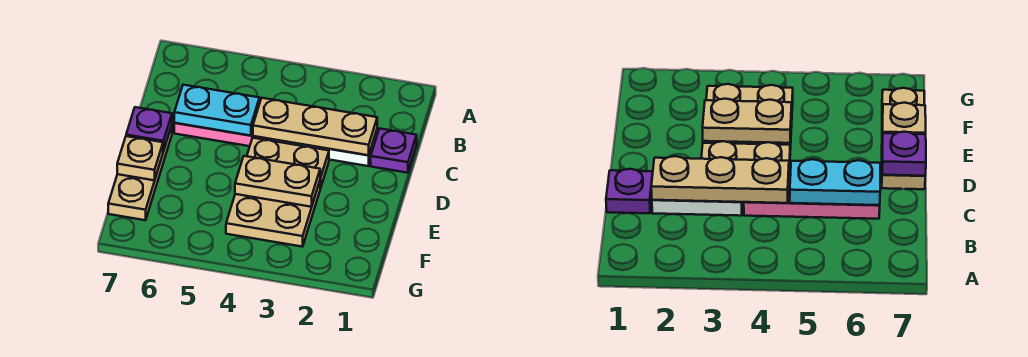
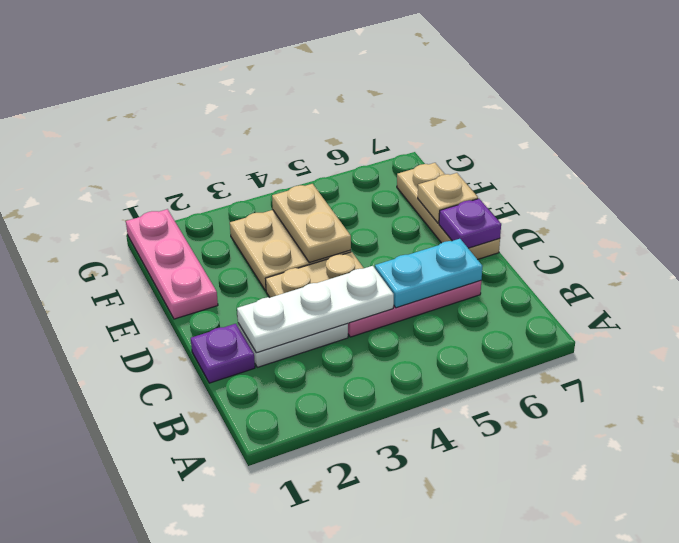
tan 1x3 plate [253,98,377,155] -> white 1x3 plate [237,266,394,353]
none -> pink 1x3 plate [126,209,218,319]
tan 1x2 plate [235,156,320,207] -> tan 1x2 plate turned to [272,184,351,263]

